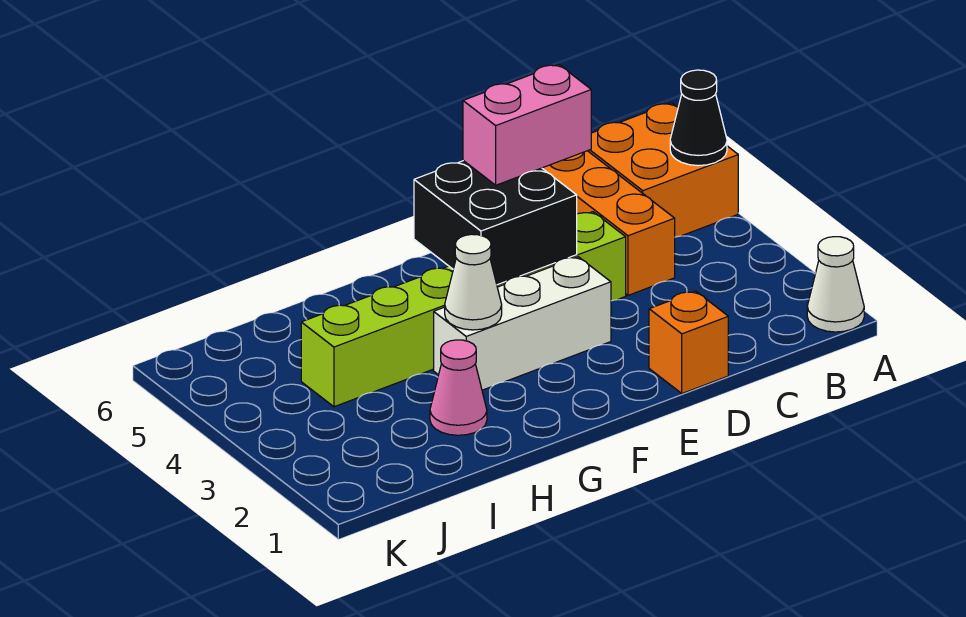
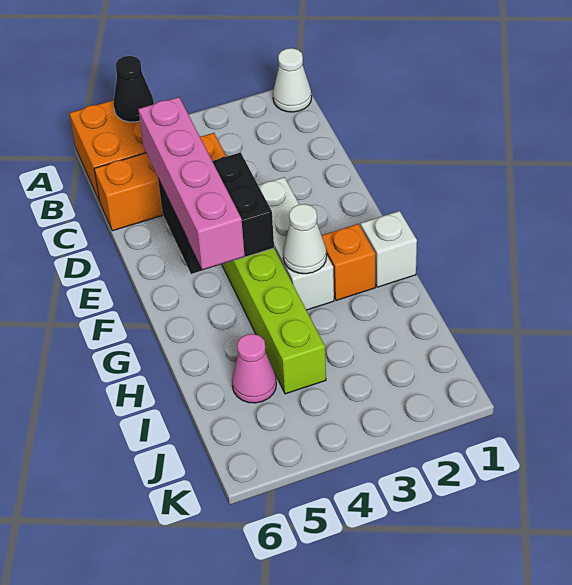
orange 1x1 brick [649,291,728,393] -> orange 1x1 brick moved to [322,224,375,301]
pink 1x2 brick [463,64,591,185] -> pink 1x4 brick [138,97,245,270]
none -> white 1x1 brick [361,211,417,287]
pink 1x1 cone [430,340,487,435] -> pink 1x1 cone moved to [232,334,276,403]

